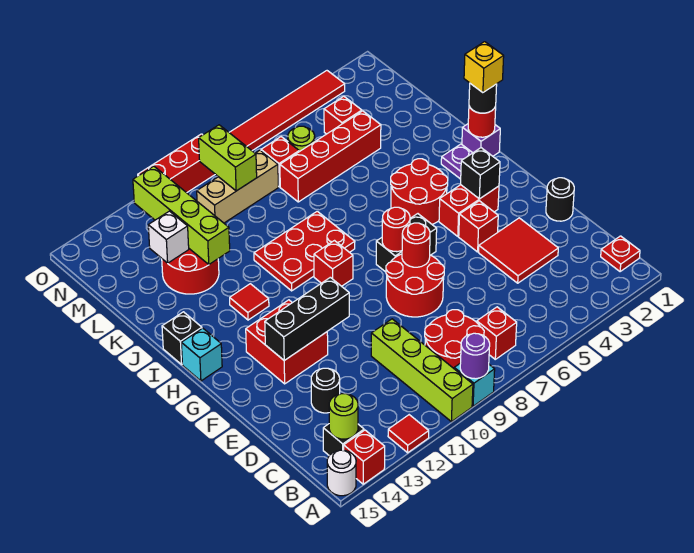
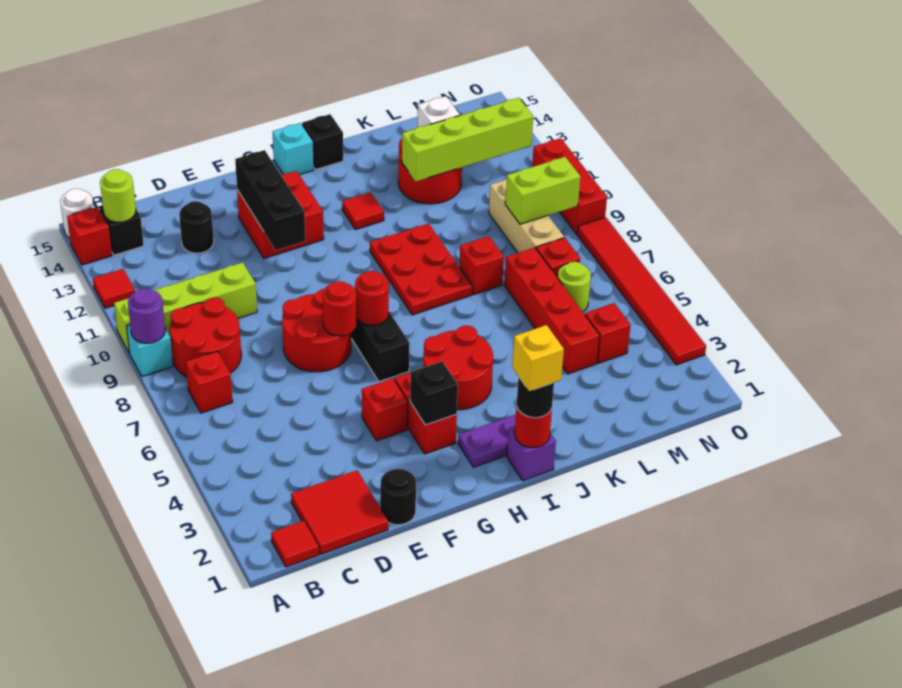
red 1x1 plate [601,236,640,272] -> red 1x1 tile [271,521,319,567]
red 2x2 tile [479,218,558,283] -> red 2x2 tile moved to [291,470,388,554]
red 1x1 brick [314,241,353,286] -> red 1x1 brick moved to [459,236,504,294]

